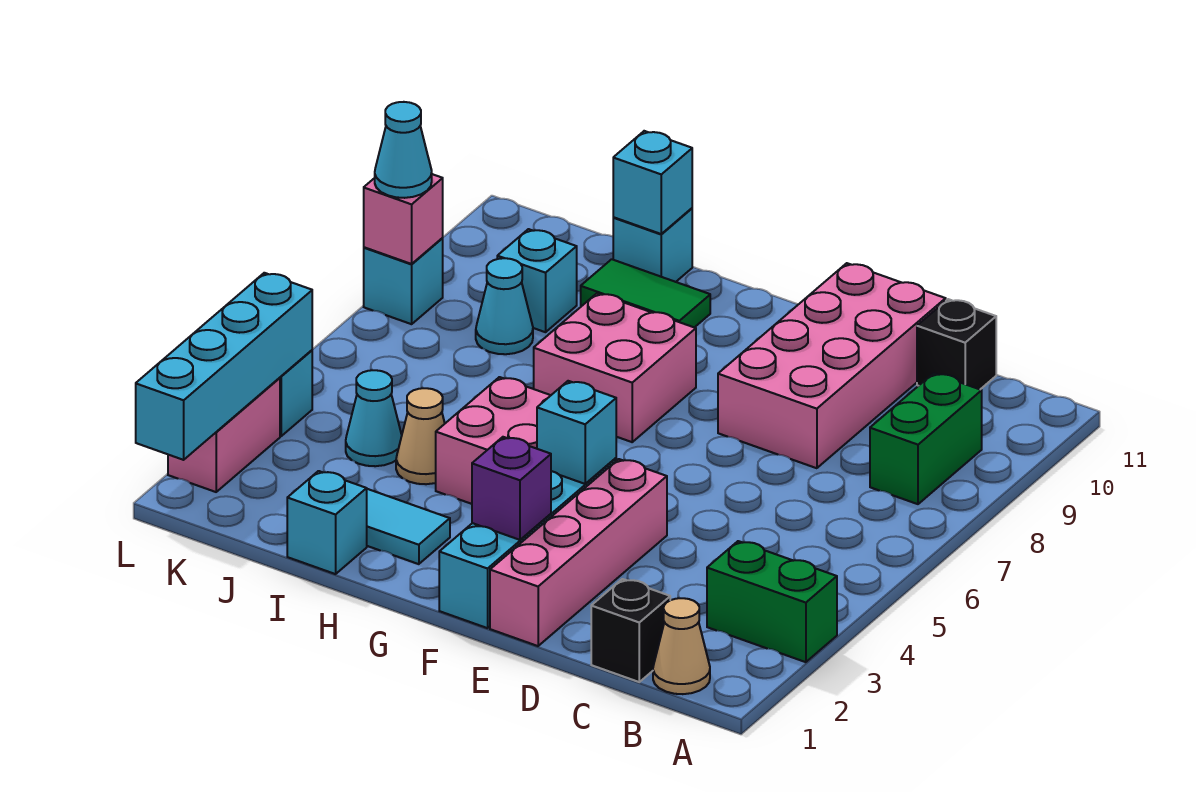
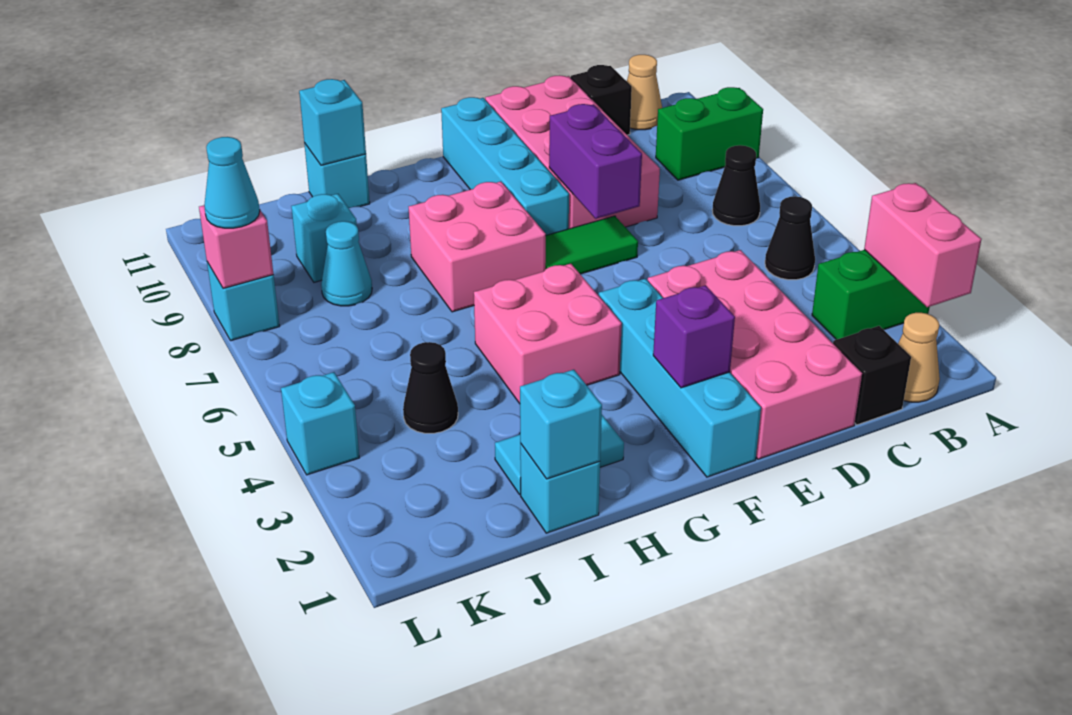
none -> black 1x1 cone [765,196,815,280]
none -> black 1x1 cone [712,145,760,226]
green 1x2 brick [870,373,982,504] -> green 1x2 brick turned to [656,87,763,180]
pink 1x4 brick [490,459,667,646] -> pink 2x4 brick [648,250,862,459]
none -> purple 1x2 brick [549,104,642,219]
cyan 1x1 brick [537,381,616,484] -> cyan 1x1 brick moved to [520,370,602,479]
green 1x2 tile [581,259,710,327] -> green 1x2 tile moved to [545,216,638,274]
tan 1x1 cone [396,388,445,484] -> tan 1x1 cone moved to [627,55,662,130]
cyan 1x1 cone [346,370,402,466] -> black 1x1 cone [403,342,458,433]
cyan 1x4 brick [136,273,312,460] -> cyan 1x4 brick moved to [441,97,569,235]
pink 1x2 brick [168,378,280,492] -> pink 1x2 brick moved to [864,183,981,307]

